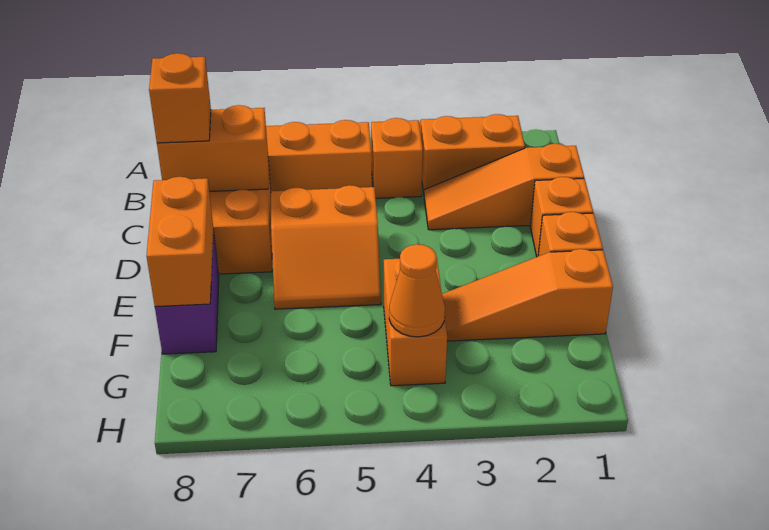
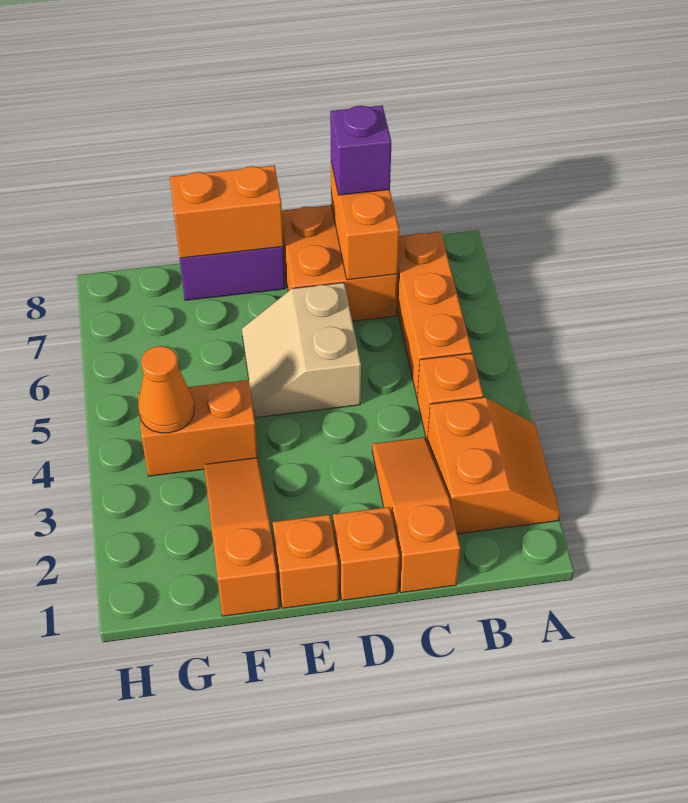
orange 1x1 brick [149,53,211,143] -> purple 1x1 brick [330,105,391,195]
orange 2x2 slope [271,185,381,309] -> tan 2x2 slope [242,283,361,418]

